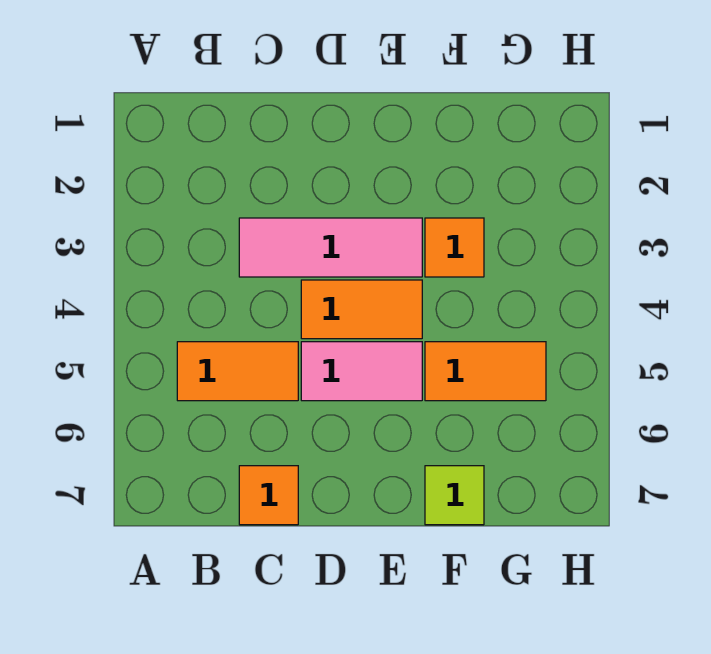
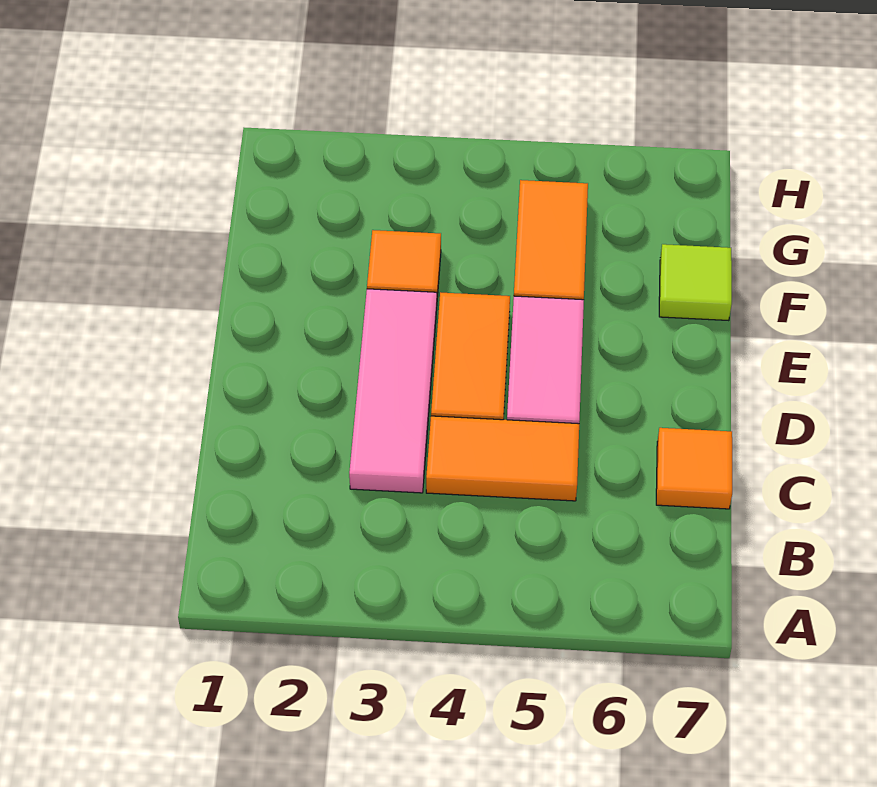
orange 1x2 tile [177,342,298,401] -> orange 1x2 tile turned to [426,416,579,501]

